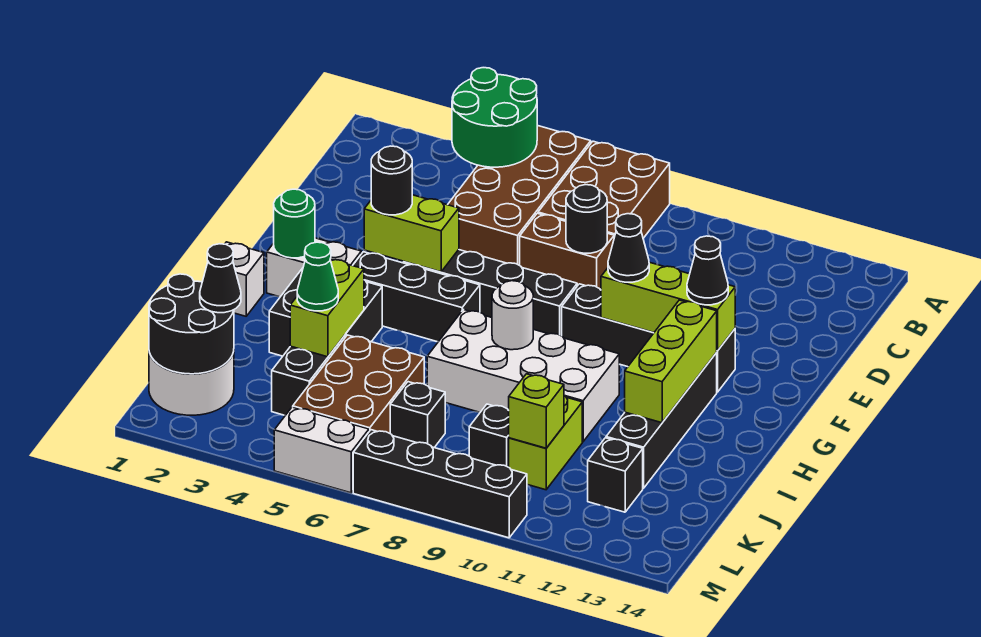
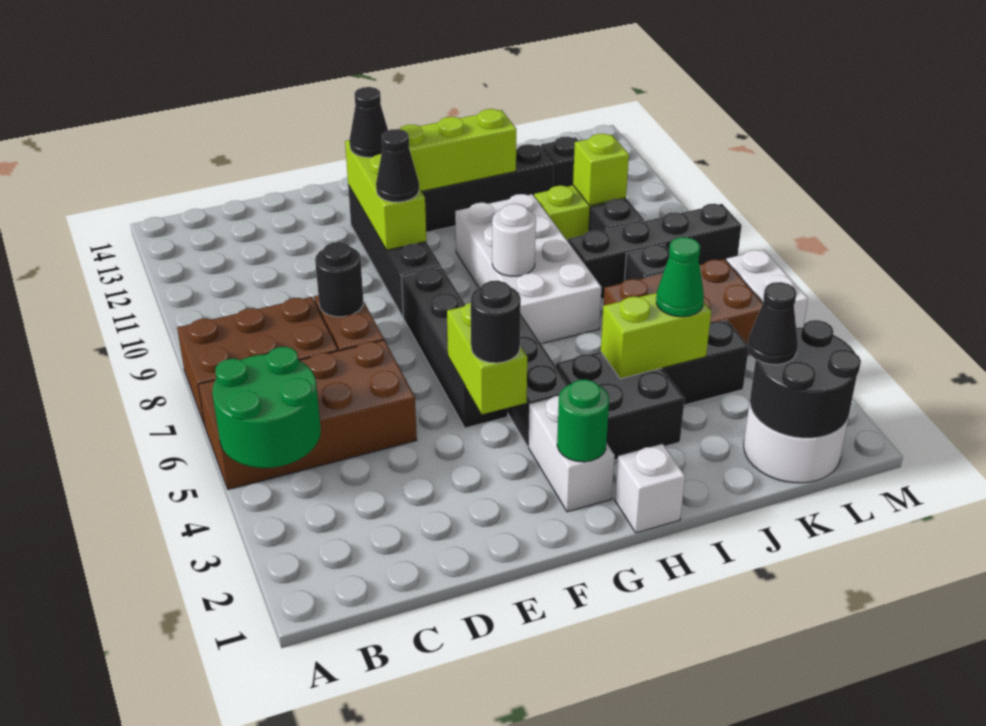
black 1x4 brick [353,430,527,538] -> black 1x4 brick turned to [568,204,742,299]

